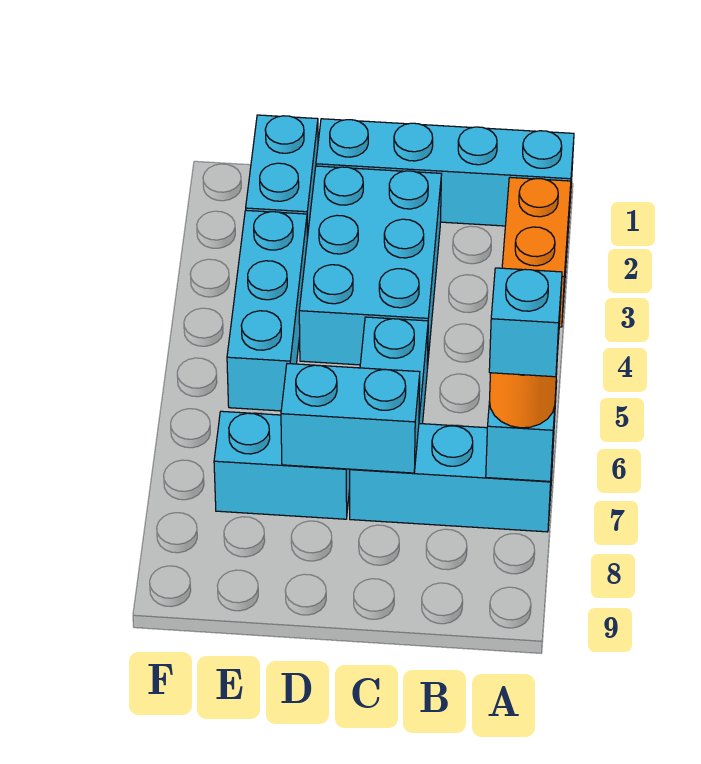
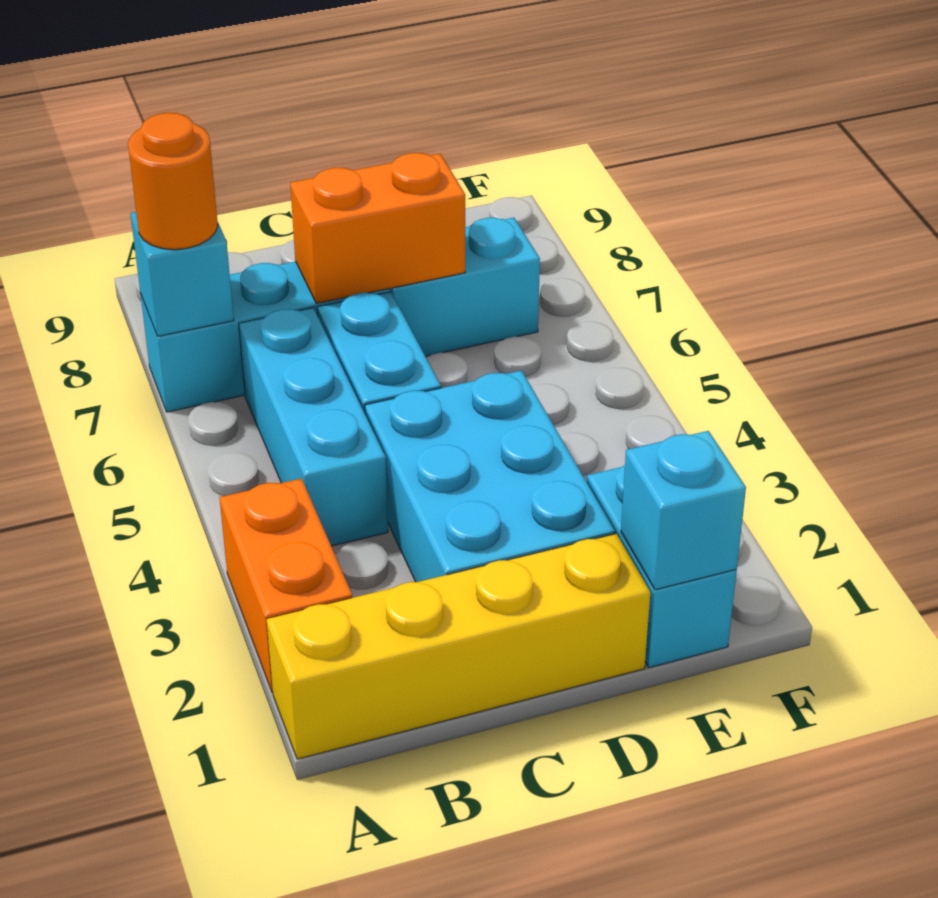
cyan 1x4 brick [316,119,574,226] -> yellow 1x4 brick [267,534,650,759]
cyan 1x1 brick [489,268,562,377] -> cyan 1x1 brick moved to [621,431,746,590]
cyan 1x2 brick [281,364,420,473] -> orange 1x2 brick [290,153,465,304]
cyan 1x3 brick [227,210,307,411] -> cyan 1x3 brick moved to [239,308,388,546]

